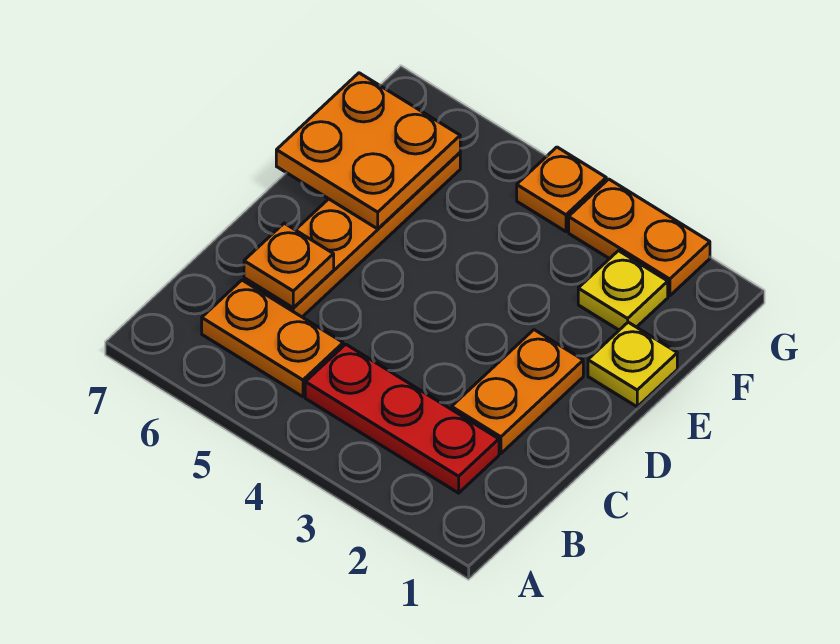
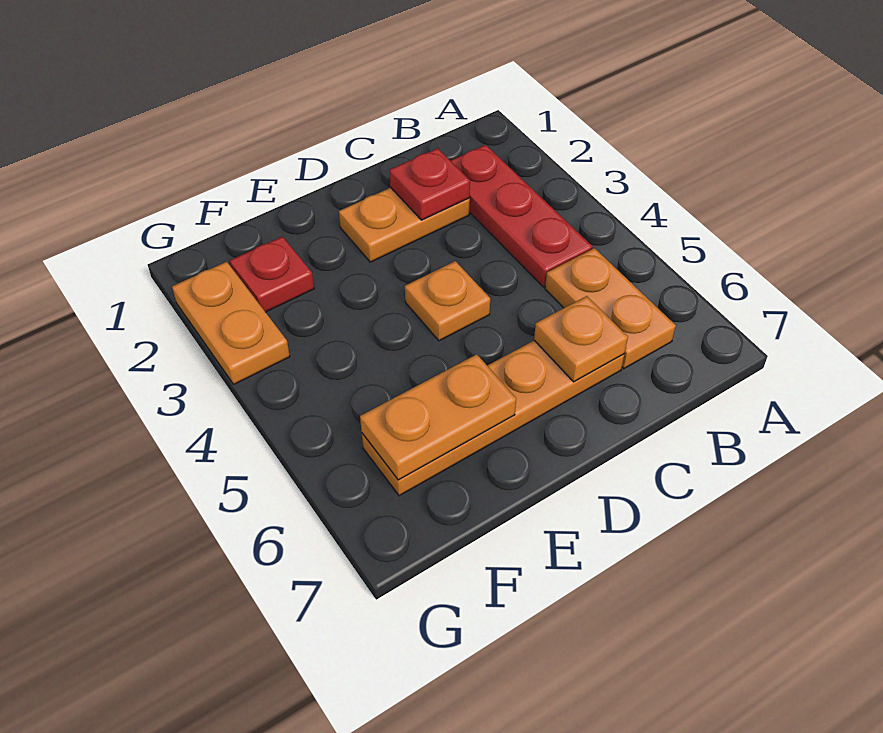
none -> red 1x1 plate [389,148,470,220]
yellow 1x1 plate [588,322,677,407] -> none
orange 2x2 plate [276,73,460,229] -> orange 1x2 plate [360,354,516,480]
yellow 1x1 plate [578,251,668,330] -> red 1x1 plate [230,237,314,312]
orange 1x1 plate [517,147,606,232] -> orange 1x1 plate moved to [405,261,490,341]

